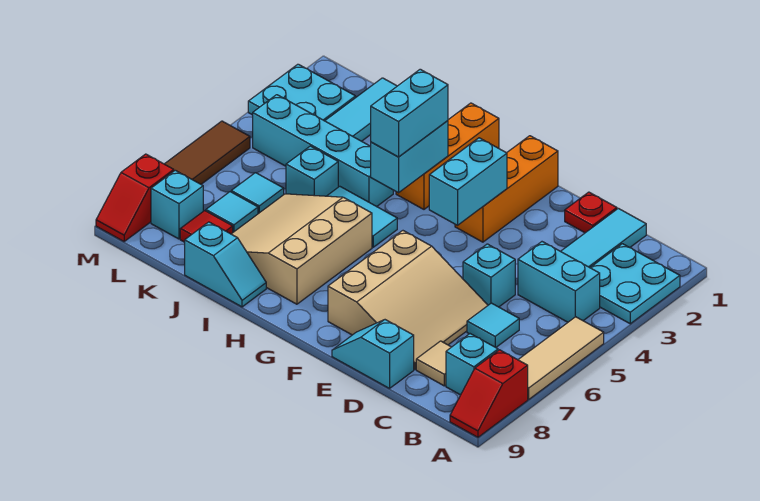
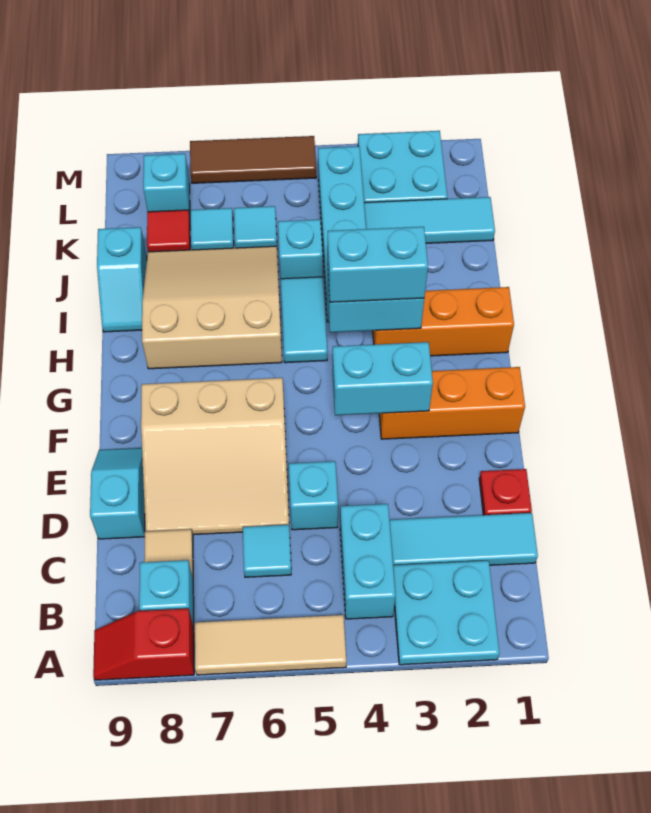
red 1x2 slope [96,154,174,241] -> none

